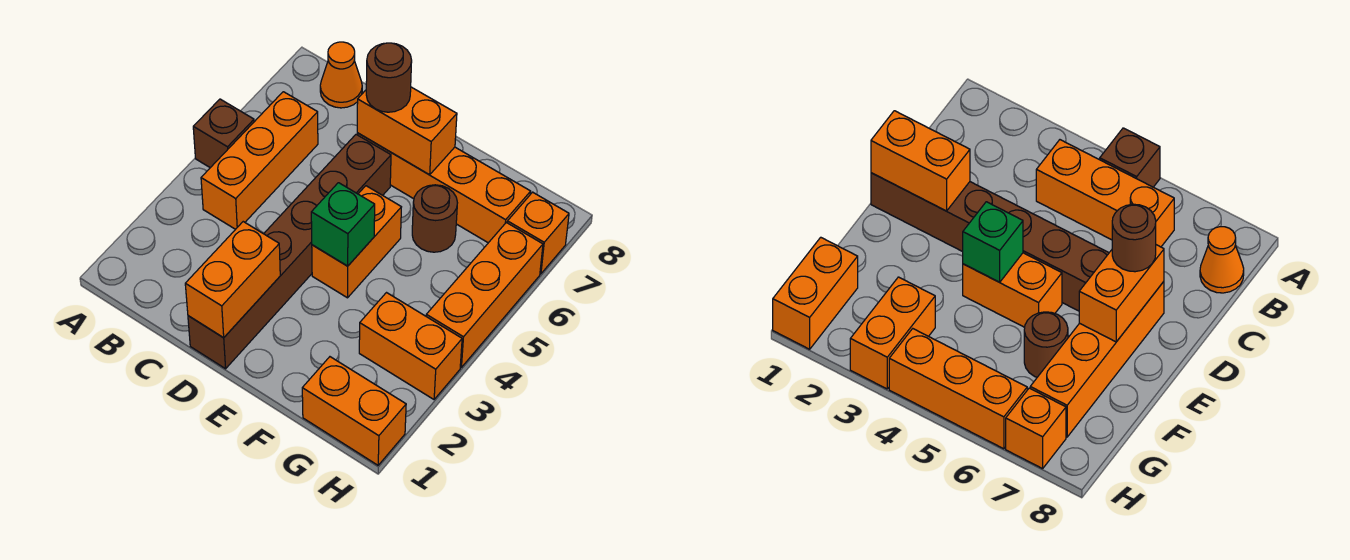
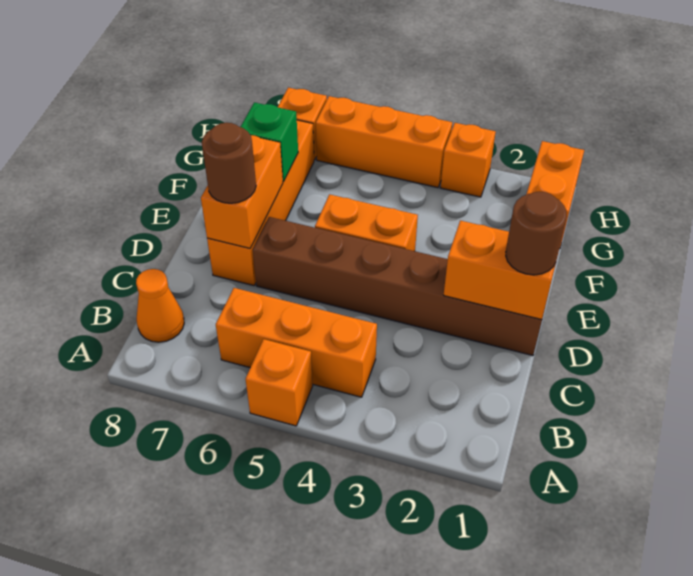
brown 1x1 brick [193,99,254,168] -> orange 1x1 brick [246,339,313,426]
green 1x1 brick [311,183,375,266] -> green 1x1 brick moved to [241,102,298,182]
brown 1x1 round brick [412,185,457,252] -> brown 1x1 round brick moved to [506,192,567,275]
orange 1x2 brick [359,293,462,399] -> orange 1x1 brick [441,123,496,197]

